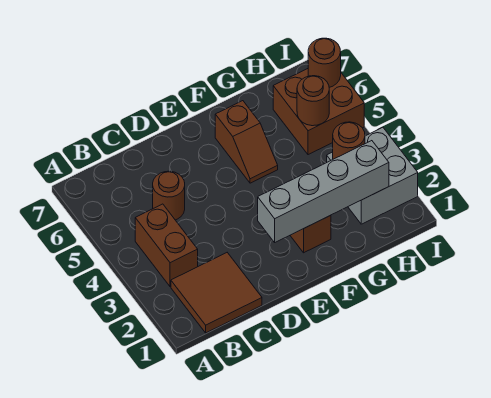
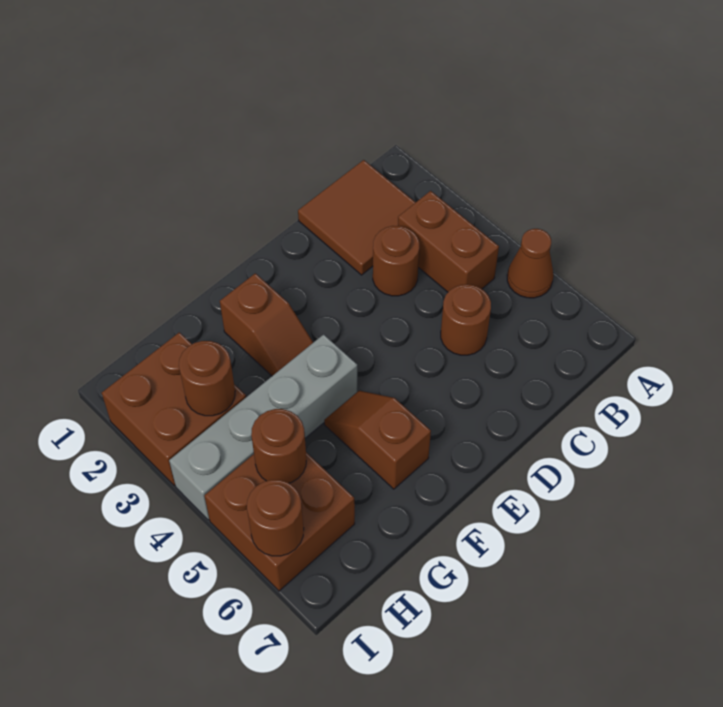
none -> brown 1x1 cone [507,229,553,298]
none -> brown 1x1 round brick [373,226,419,296]
grey 1x4 brick [258,141,389,242] -> grey 1x4 brick moved to [169,335,357,520]
grey 2x2 brick [327,128,418,224] -> brown 2x2 brick [102,332,246,486]

